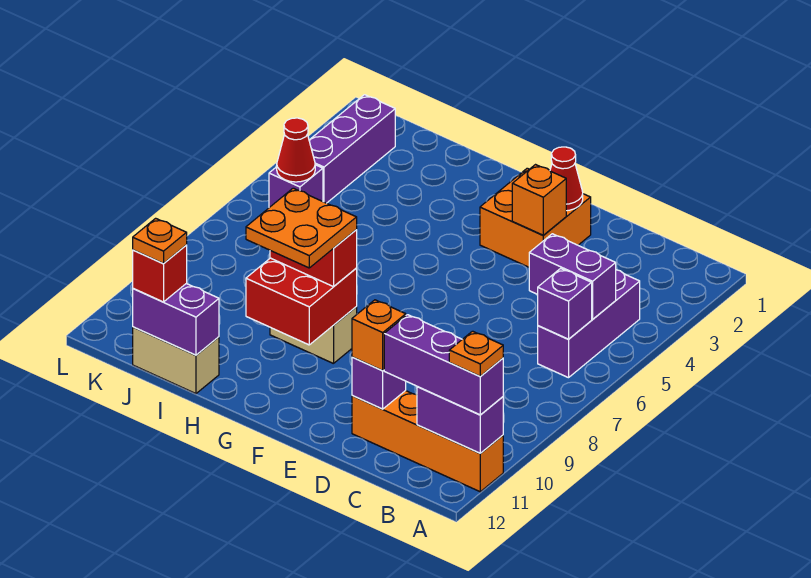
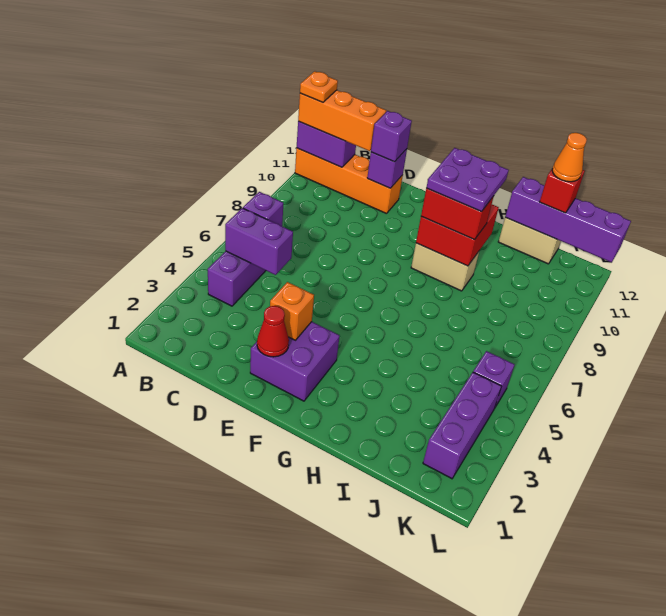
purple 1x3 brick [384,315,503,415] -> orange 1x3 brick [298,90,386,151]
orange 1x1 brick [352,300,406,370] -> purple 1x1 brick [371,111,412,162]
orange 2x2 brick [480,168,591,267] -> purple 2x2 brick [250,322,340,401]
orange 2x2 plate [246,188,357,268] -> purple 2x2 plate [426,148,509,212]
purple 1x2 brick [133,284,219,355] -> purple 1x4 brick [505,177,631,262]
orange 1x1 plate [133,218,187,263] -> orange 1x1 cone [552,133,587,182]
red 1x1 cone [277,118,315,182] -> none

